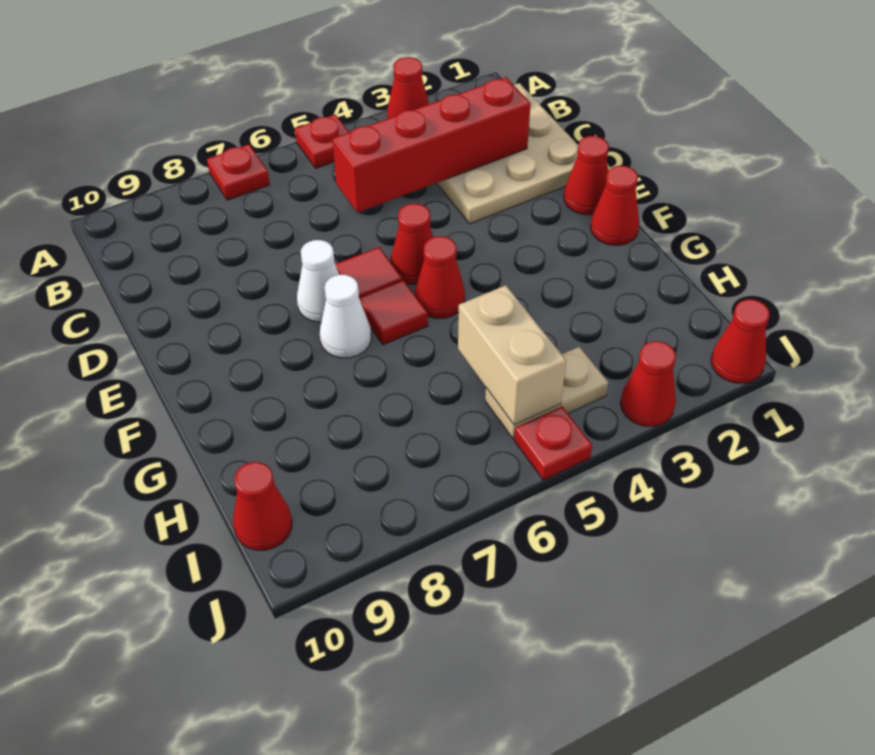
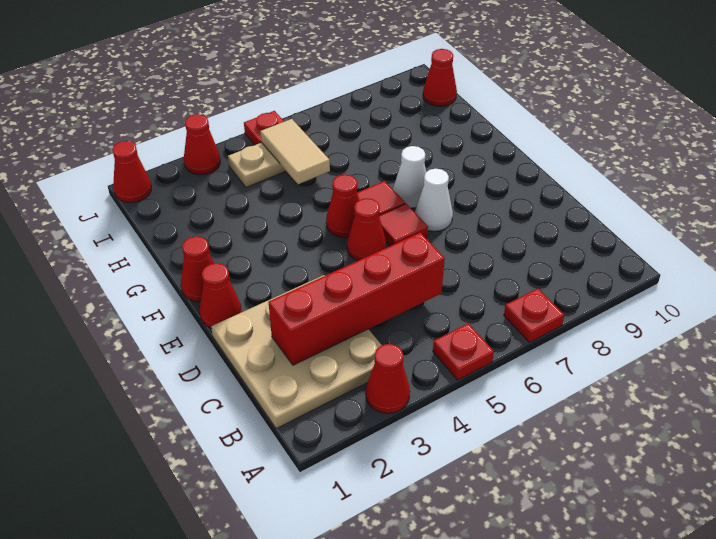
tan 1x2 brick [458,285,566,425] -> tan 1x2 tile [260,119,330,184]

